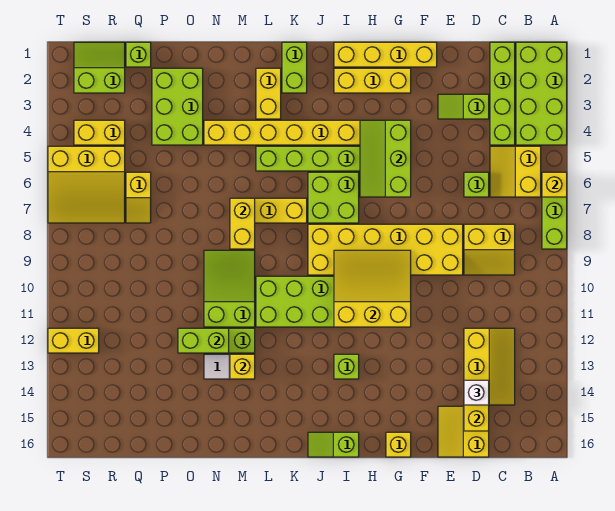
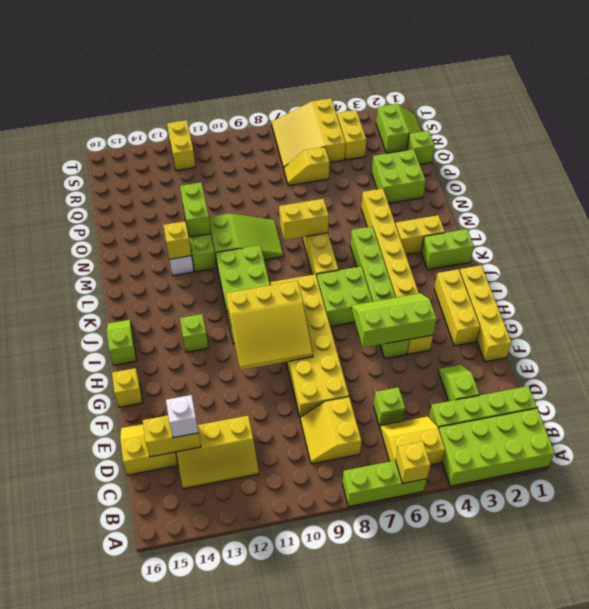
yellow 3x3 slope [334,250,411,327] -> yellow 3x3 slope turned to [226,281,313,370]
lime 2x3 brick [152,68,203,145] -> lime 2x2 brick [372,149,426,203]

